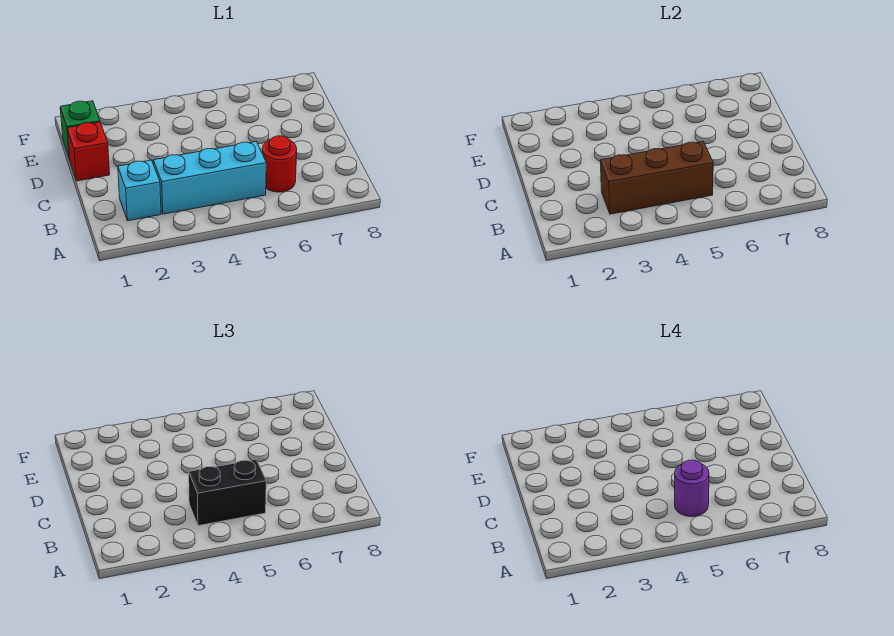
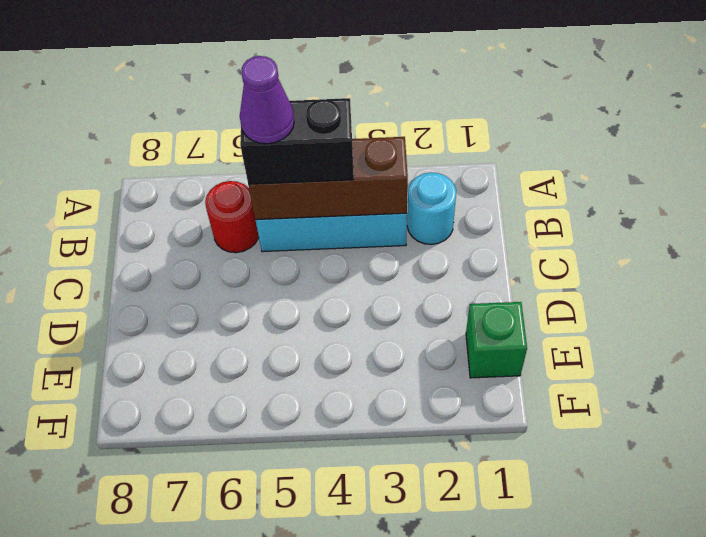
cyan 1x1 brick [118,160,161,221] -> cyan 1x1 round brick [407,172,456,244]
purple 1x1 round brick [675,460,709,517] -> purple 1x1 cone [240,56,294,144]
red 1x1 brick [67,122,110,181] -> none

